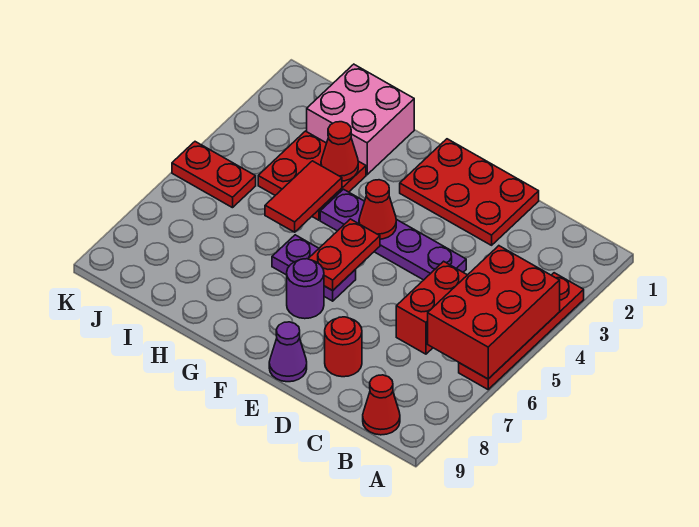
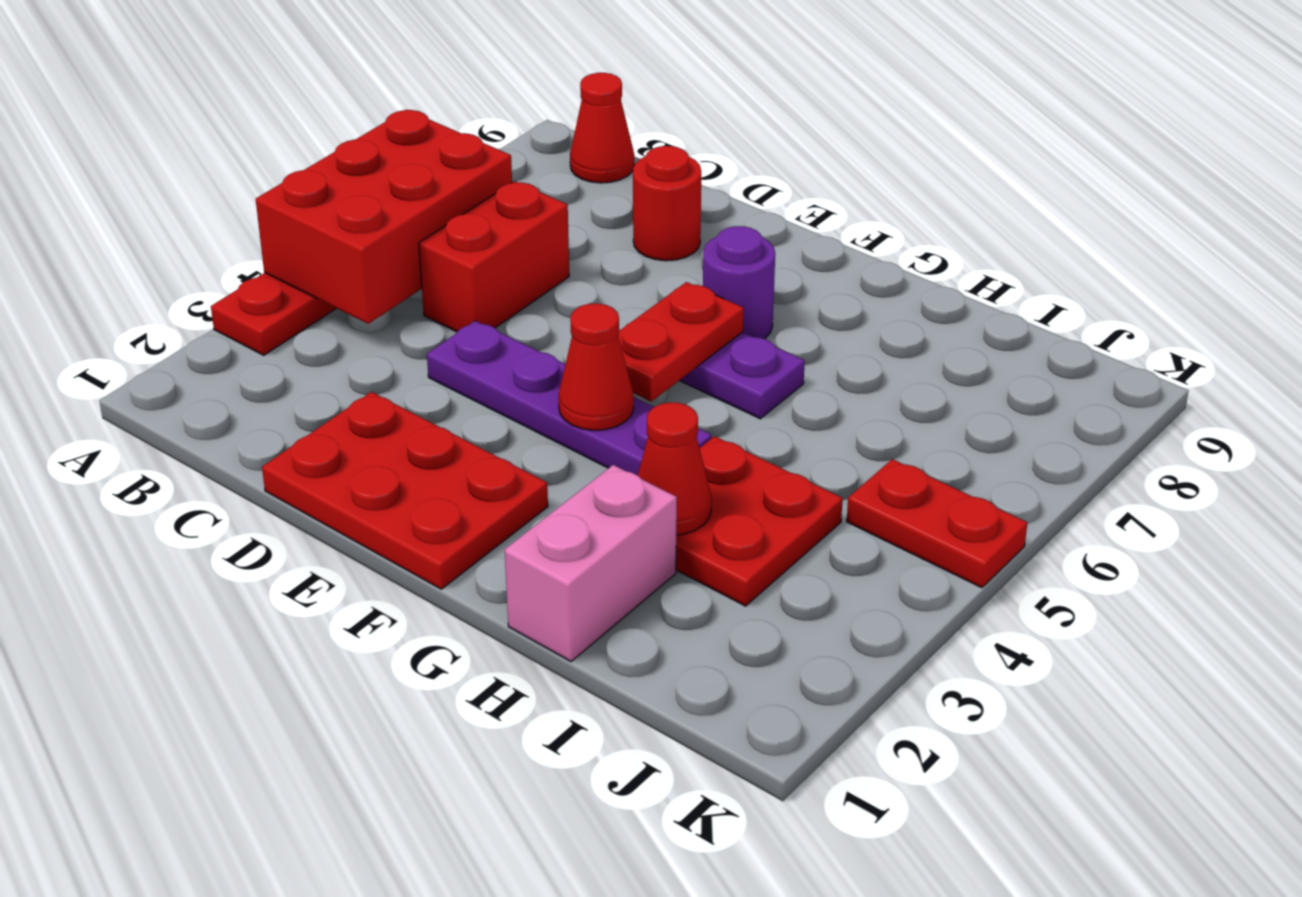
purple 1x1 cone [269,322,307,382] -> none
pink 2x2 brick [307,64,414,175] -> pink 1x2 brick [505,465,677,662]
red 1x2 tile [265,161,342,232] -> none

